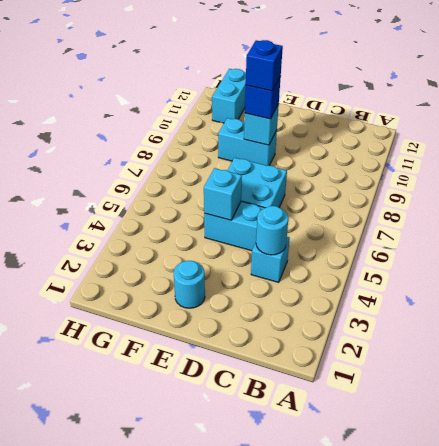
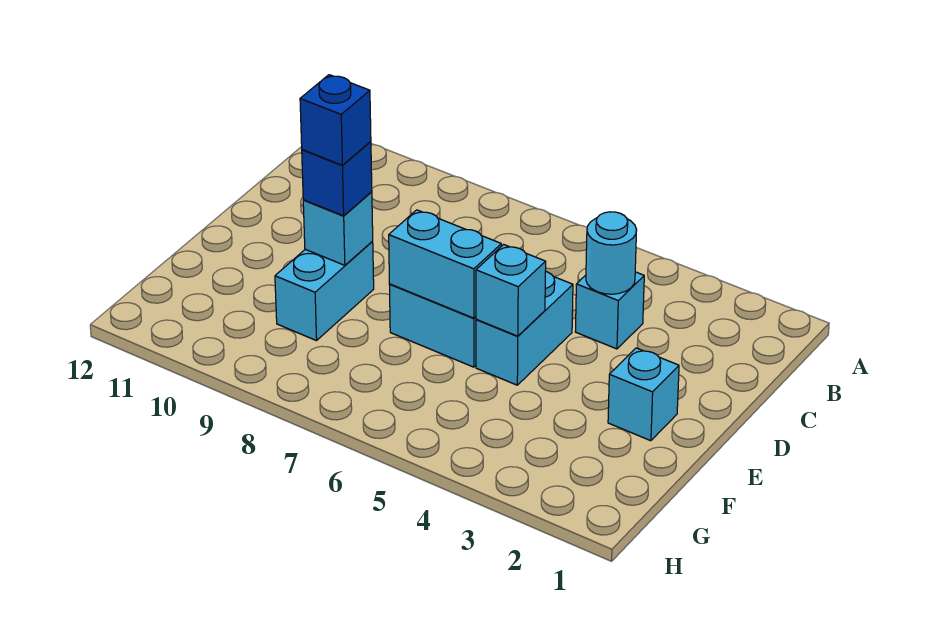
cyan 1x1 round brick [174,261,205,308] -> cyan 1x1 brick [608,348,679,441]
cyan 1x2 brick [212,69,246,123] -> cyan 1x2 brick moved to [389,210,501,318]

